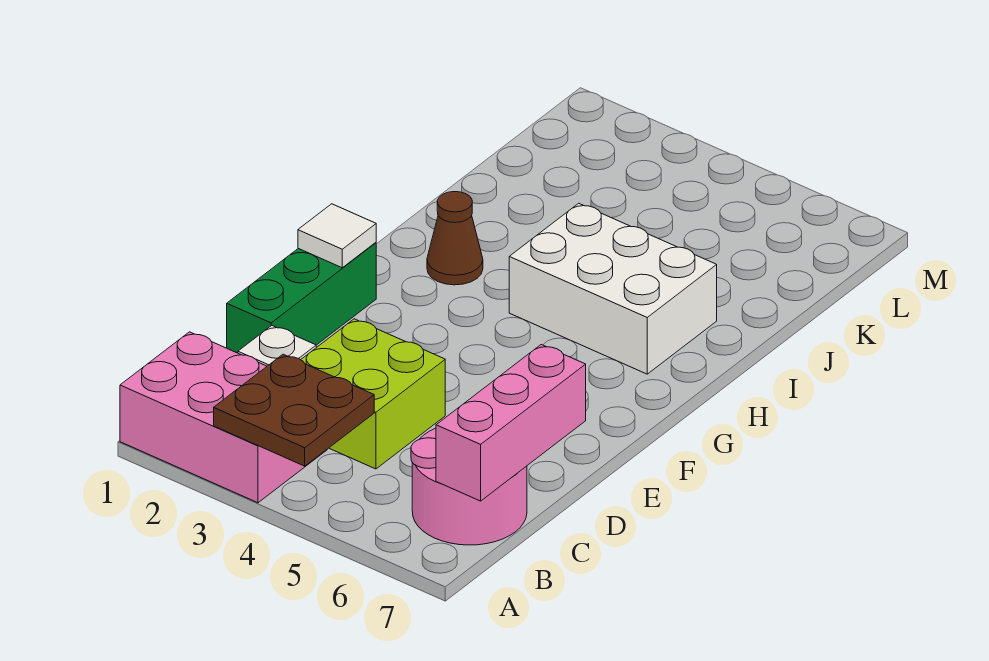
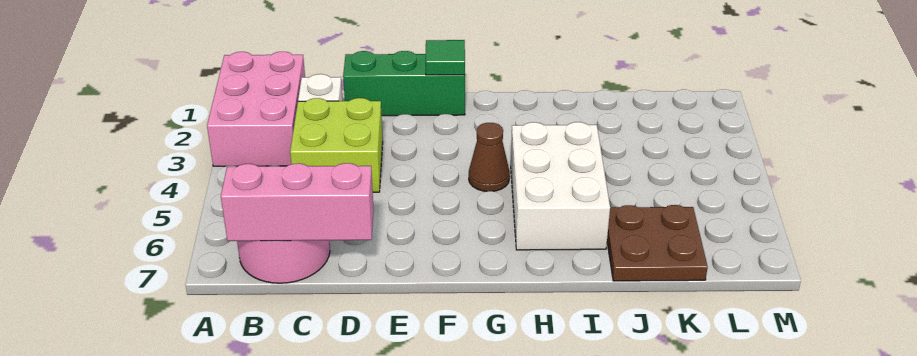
brown 2x2 plate [214,354,374,466] -> brown 2x2 plate moved to [607,205,708,281]
white 1x1 tile [298,204,376,268] -> green 1x1 tile [426,40,465,75]
brown 1x1 cone [427,192,483,285] -> brown 1x1 cone moved to [469,123,510,191]

